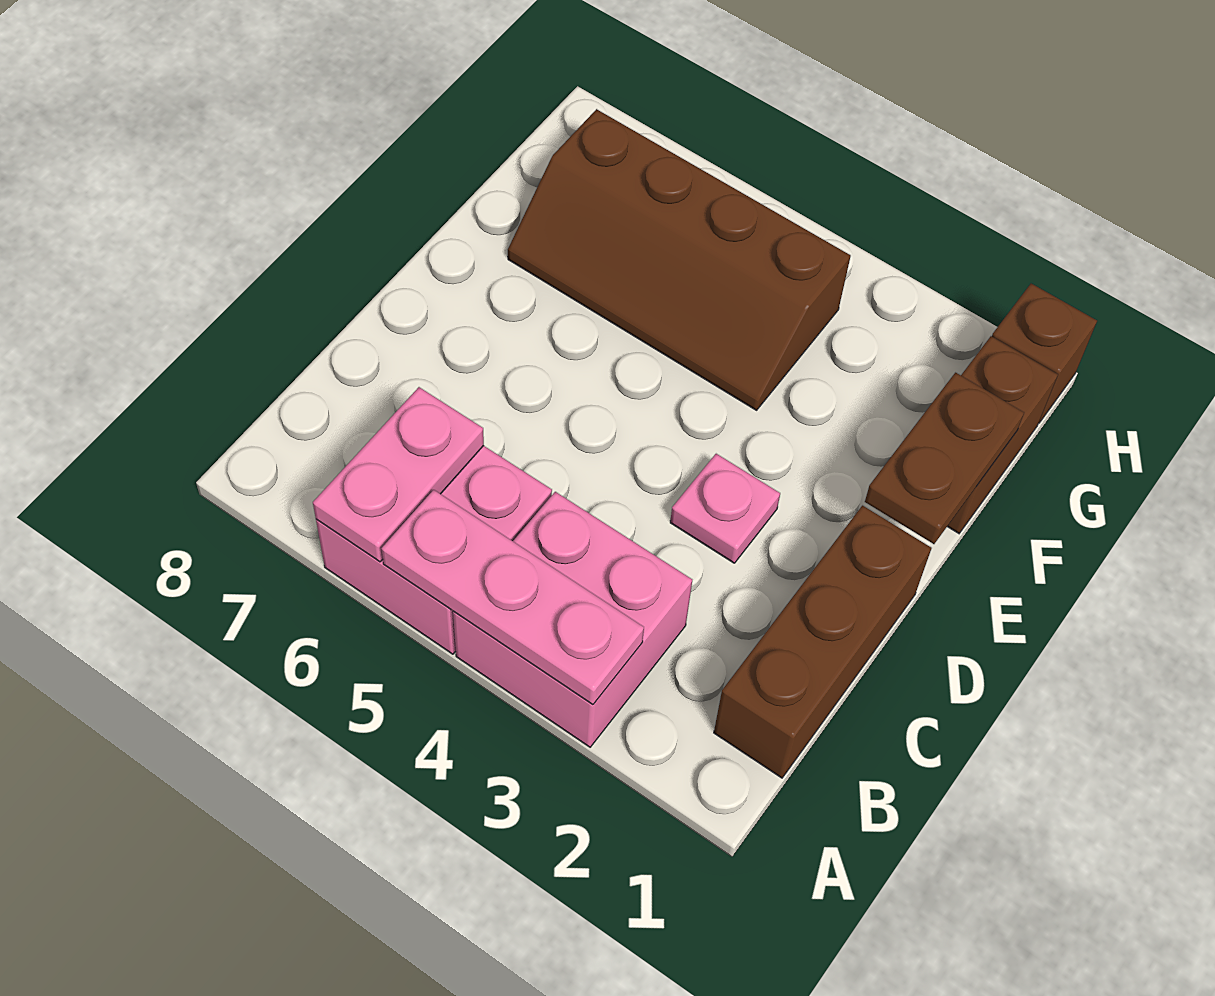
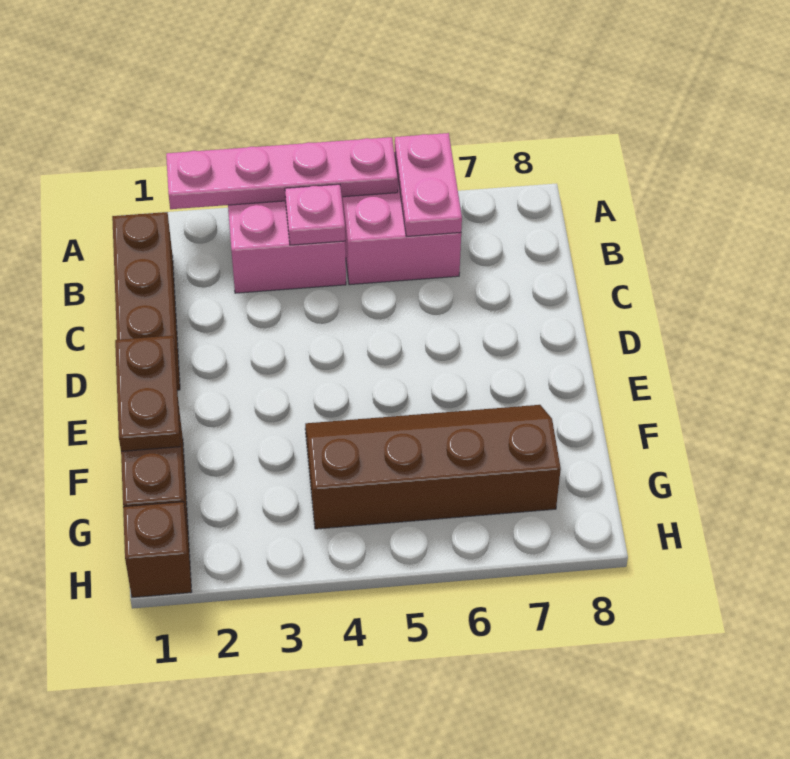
pink 1x3 plate [381,490,644,705] -> pink 1x4 plate [166,137,398,209]
pink 1x1 plate [670,454,780,563] -> pink 1x1 plate moved to [285,184,345,245]

